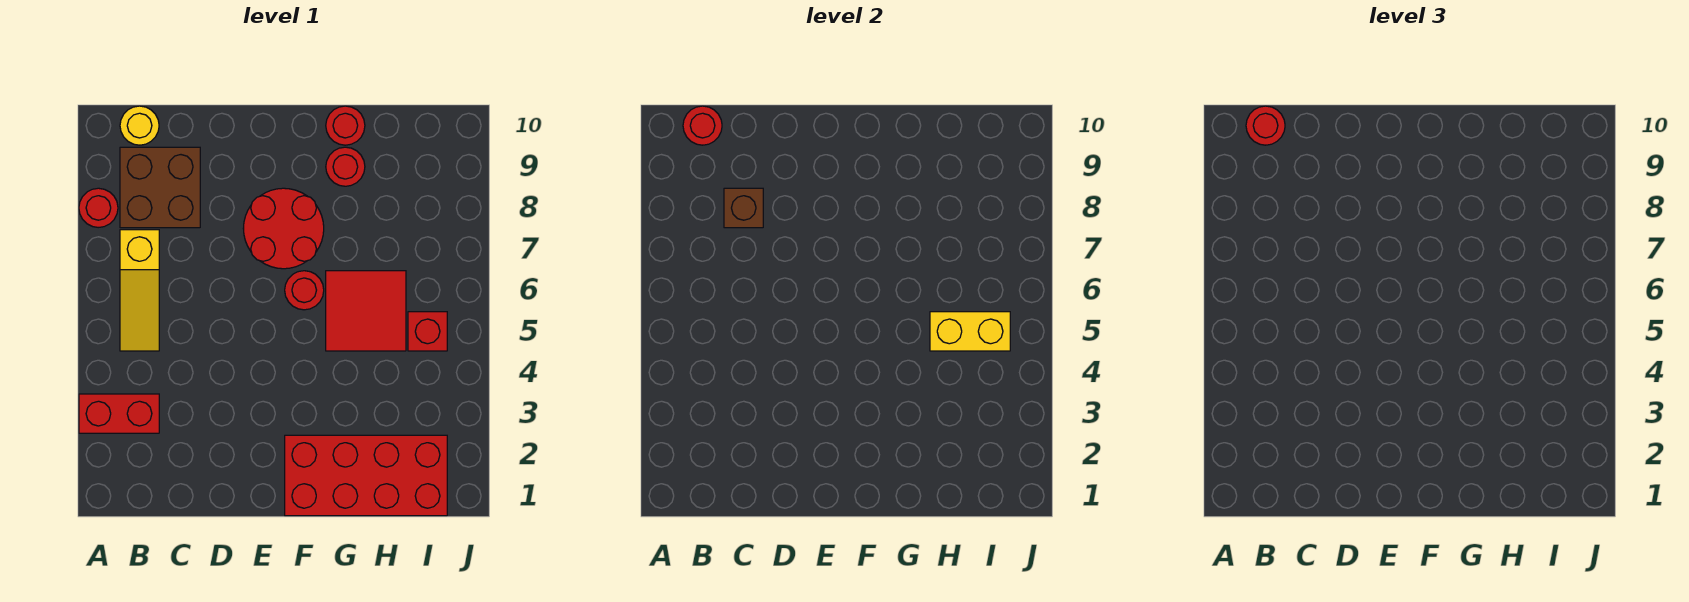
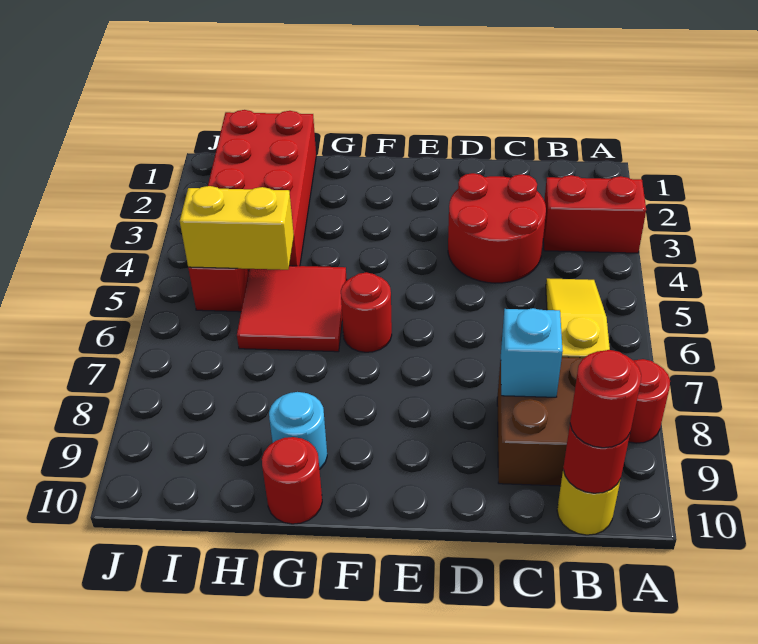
brown 1x1 brick [724,188,763,228] -> cyan 1x1 brick [501,308,563,397]
red 2x2 round brick [243,188,324,269] -> red 2x2 round brick moved to [448,173,546,283]
red 2x4 brick [285,435,447,516] -> red 2x4 brick turned to [208,110,316,271]
red 1x1 round brick [326,147,365,186] -> cyan 1x1 round brick [269,392,327,469]

